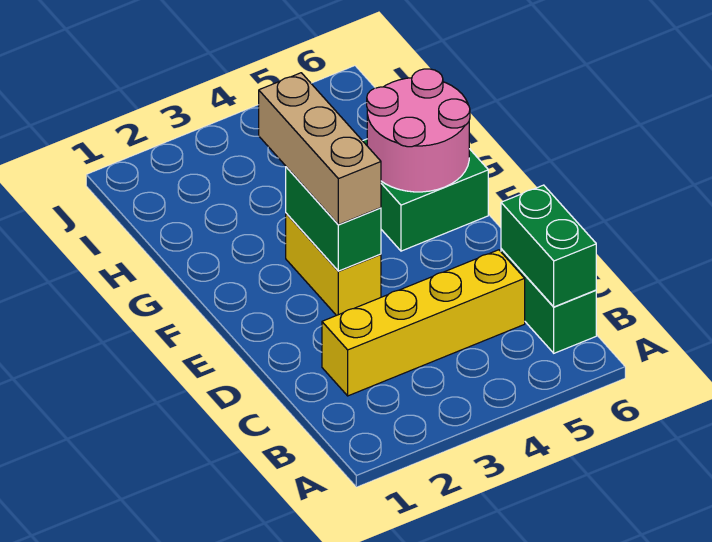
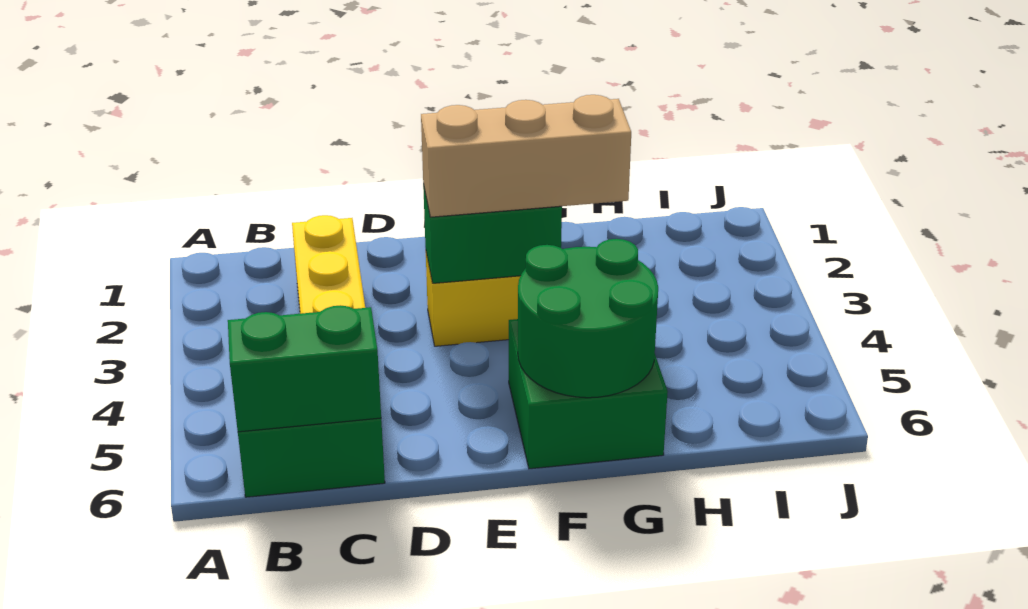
pink 2x2 round brick [367,69,470,192] -> green 2x2 round brick [518,239,658,398]

